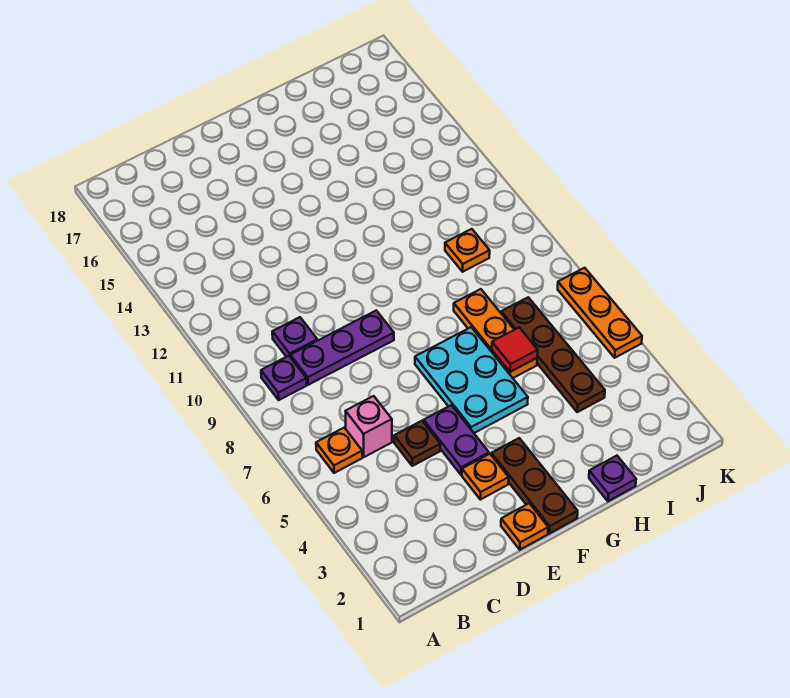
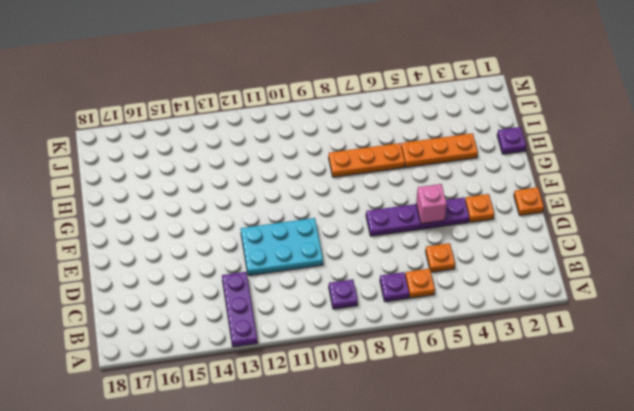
pink 1x1 brick [346,396,392,457] -> pink 1x1 brick moved to [416,184,447,224]
purple 1x3 plate [290,311,394,385] -> purple 1x3 plate moved to [222,272,258,347]
purple 1x1 plate [272,317,317,357] -> purple 1x1 plate moved to [380,272,409,302]
brown 1x1 plate [394,421,440,466] -> none
purple 1x2 plate [424,405,489,475] -> purple 1x4 plate [366,197,469,236]
brown 1x3 plate [491,438,578,533] -> none
cyan 2x3 plate [415,327,528,433] -> cyan 2x3 plate moved to [241,218,323,275]
red 1x1 tile [492,327,538,372] -> none
brown 1x4 plate [501,297,605,412] -> none
orange 1x1 plate [445,229,490,272] -> orange 1x1 plate moved to [426,243,455,272]
orange 1x3 plate [558,268,642,358] -> orange 1x3 plate moved to [401,133,478,167]

